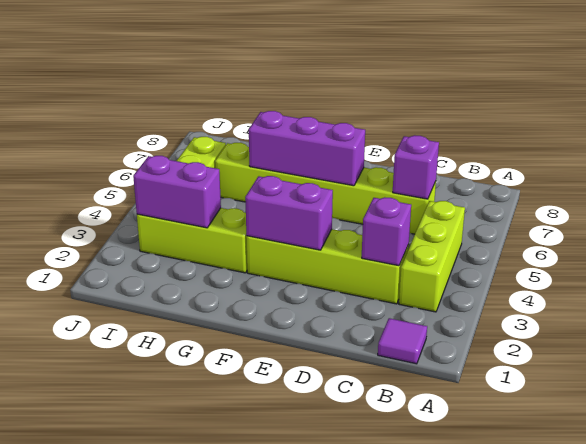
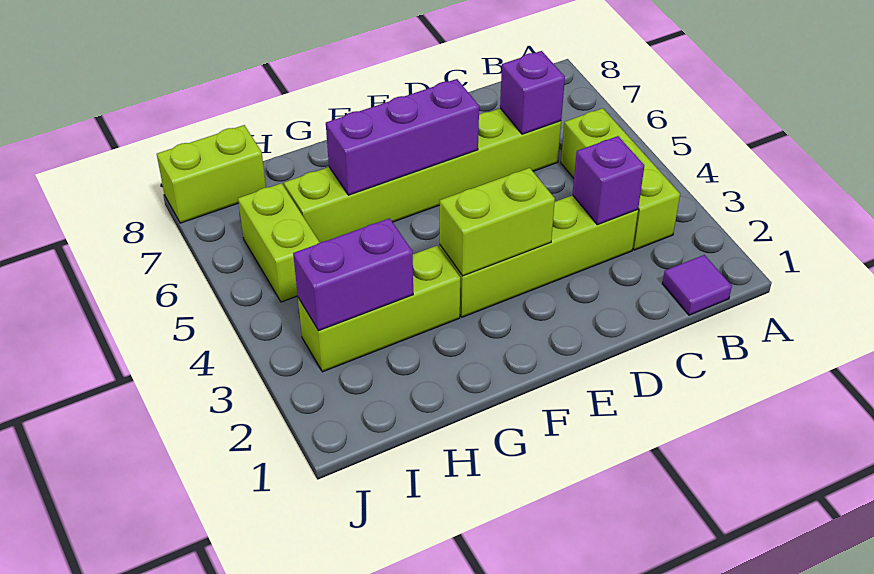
purple 1x2 brick [245,176,333,250] -> lime 1x2 brick [440,168,555,276]
none -> lime 1x2 brick [157,125,266,223]

